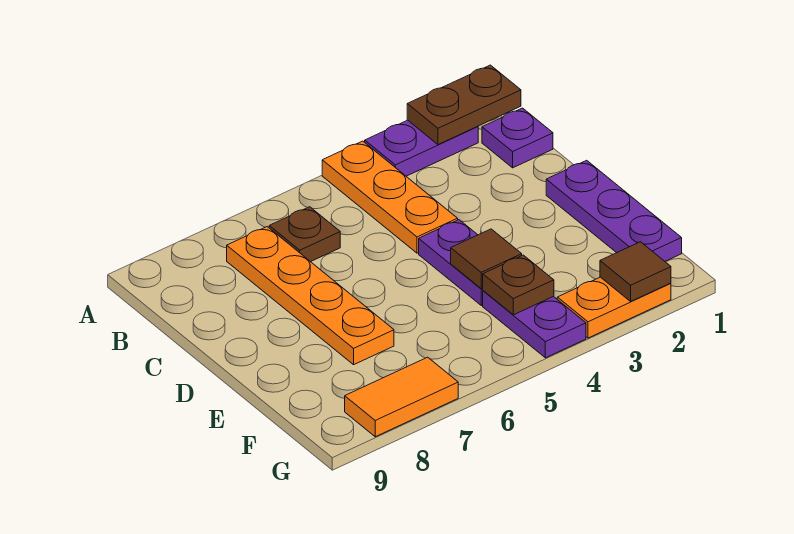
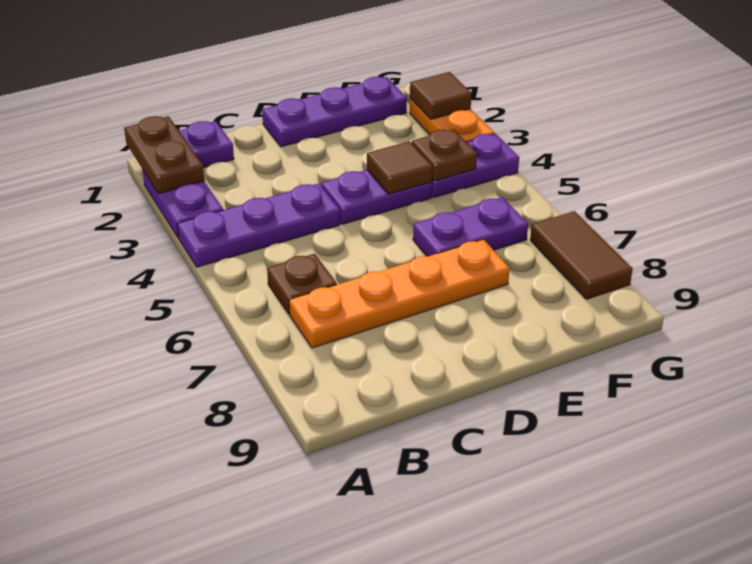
orange 1x3 plate [322,141,458,253] -> purple 1x3 plate [177,183,340,267]
none -> purple 1x2 plate [413,197,528,256]
orange 1x2 tile [345,357,458,437] -> brown 1x2 tile [530,211,633,299]

